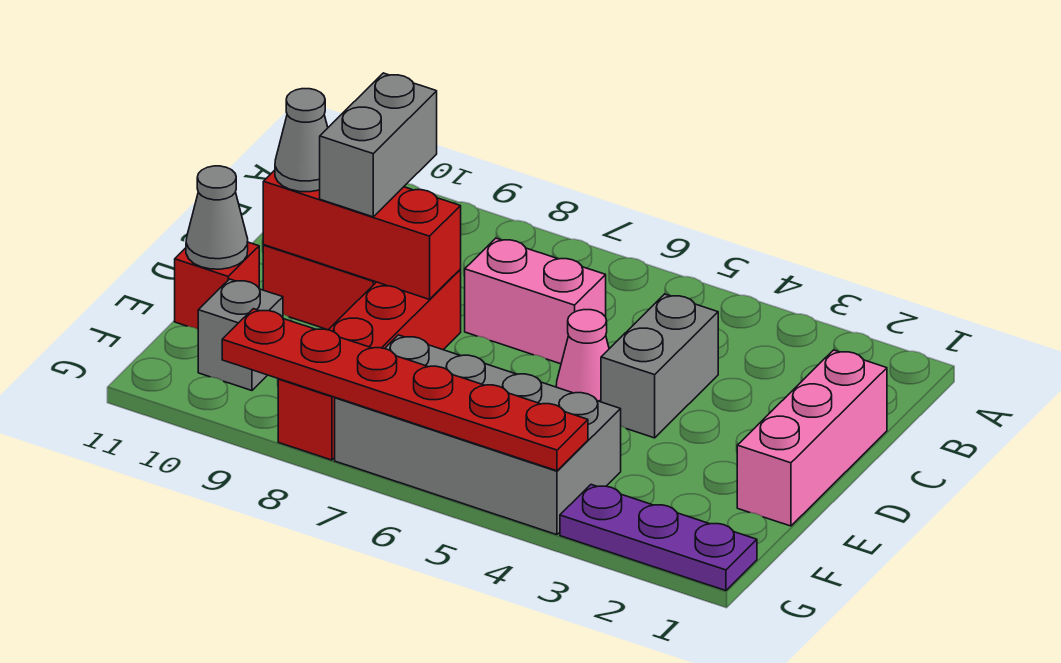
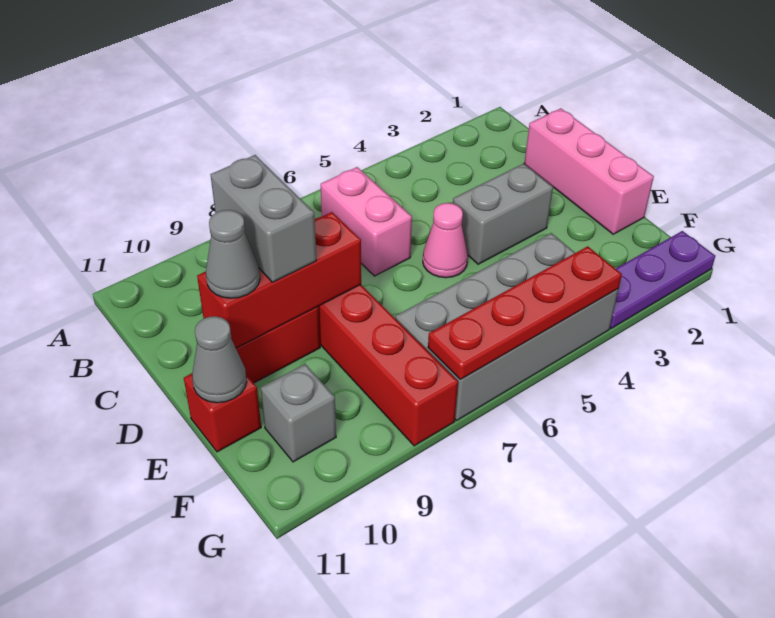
grey 1x2 brick [601,294,718,438] -> grey 1x2 brick turned to [453,164,553,264]
pink 1x2 brick [465,238,606,364] -> pink 1x2 brick turned to [321,167,412,276]
red 1x6 plate [222,309,588,471] -> red 1x4 plate [428,246,622,380]

